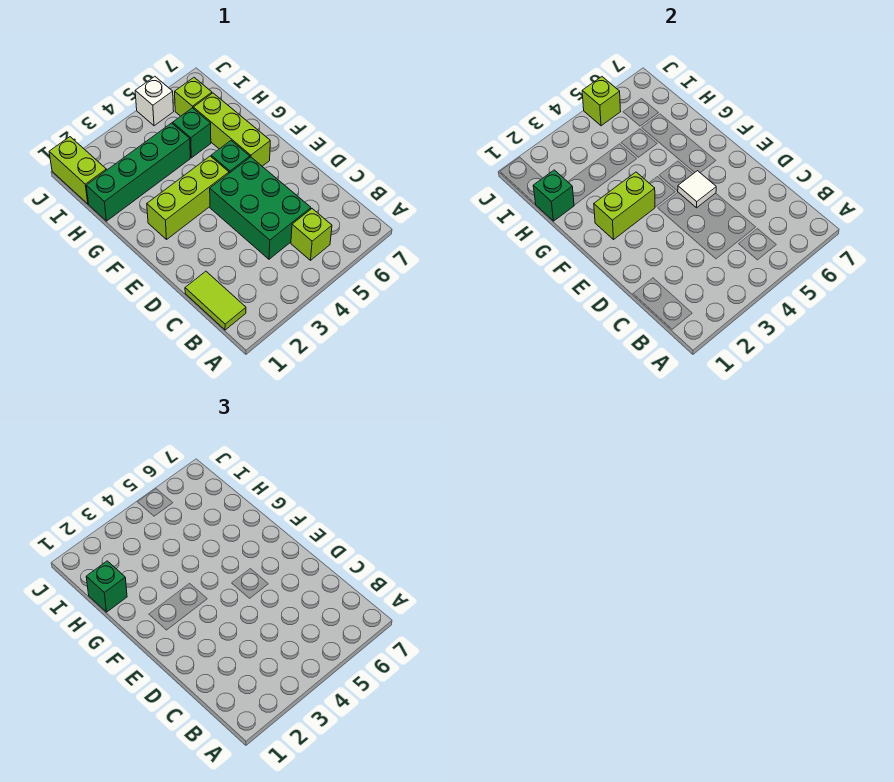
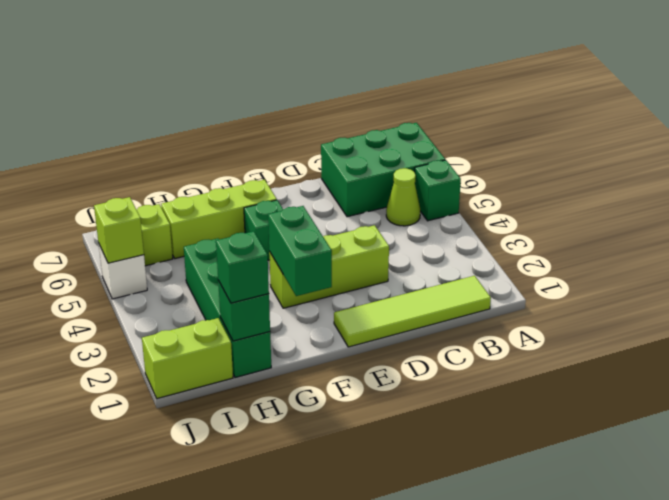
lime 1x2 tile [185,271,246,330] -> lime 1x4 tile [334,276,491,347]
lime 1x1 brick [291,209,332,260] -> lime 1x1 cone [386,168,420,226]
green 2x3 brick [210,157,311,259] -> green 2x3 brick moved to [321,123,445,217]
white 1x1 tile [678,171,716,208] -> none
lime 1x3 brick [147,156,229,239] -> lime 1x3 brick turned to [269,225,389,308]
lime 1x2 brick [594,172,655,239] -> green 1x2 brick [268,206,332,296]
green 1x1 brick [173,108,211,158] -> green 1x1 brick moved to [415,160,461,221]

